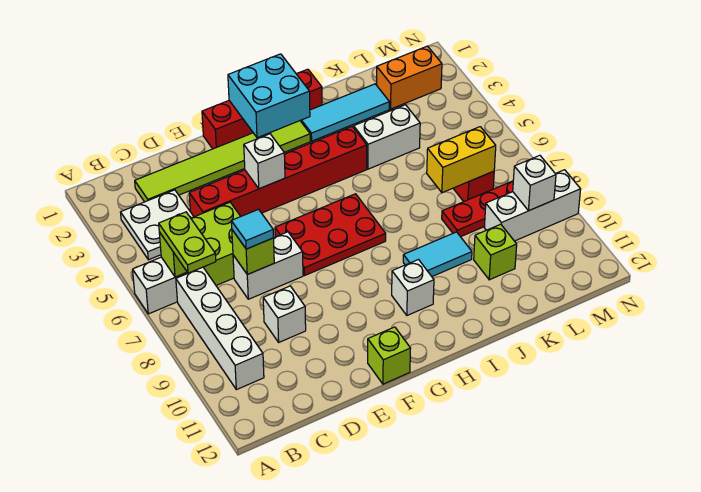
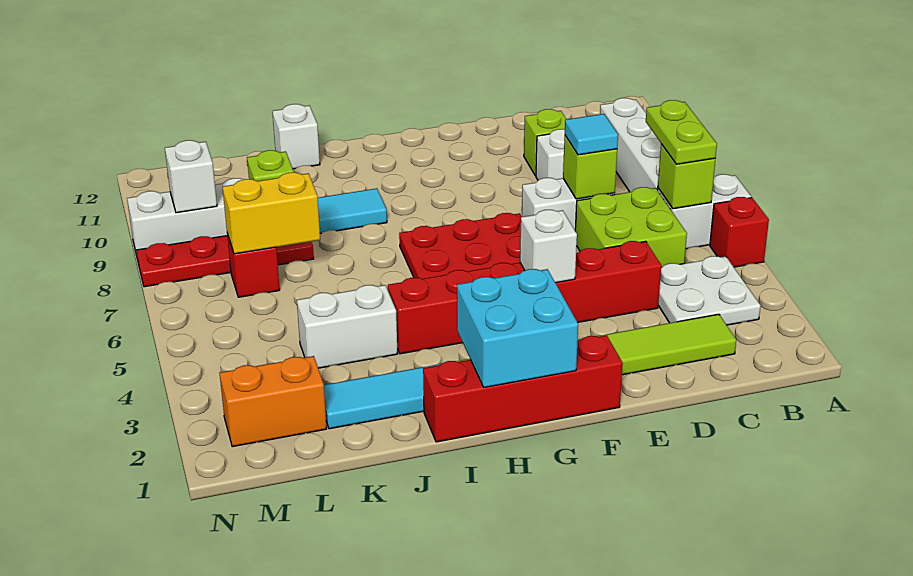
none -> red 1x1 brick [710,197,769,267]
lime 1x1 brick [368,327,411,384] -> lime 1x1 brick moved to [524,109,566,176]
white 1x1 brick [392,260,434,315] -> white 1x1 brick moved to [272,104,320,169]

